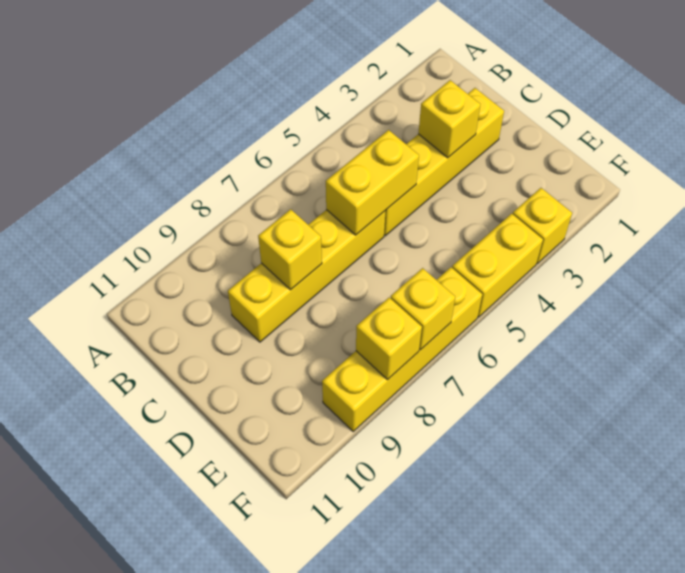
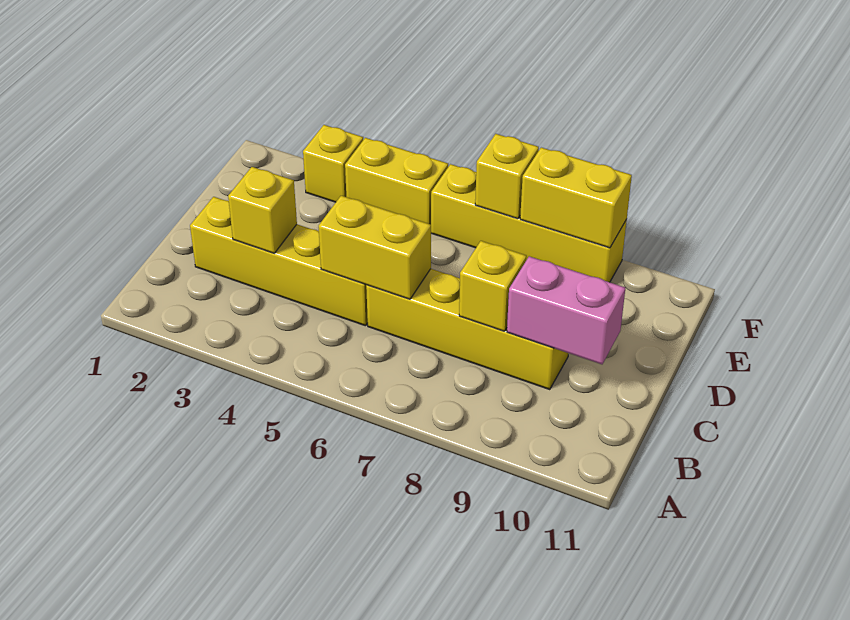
none -> pink 1x2 brick [507,256,625,364]
yellow 1x1 brick [356,298,422,380] -> yellow 1x2 brick [520,148,632,248]

